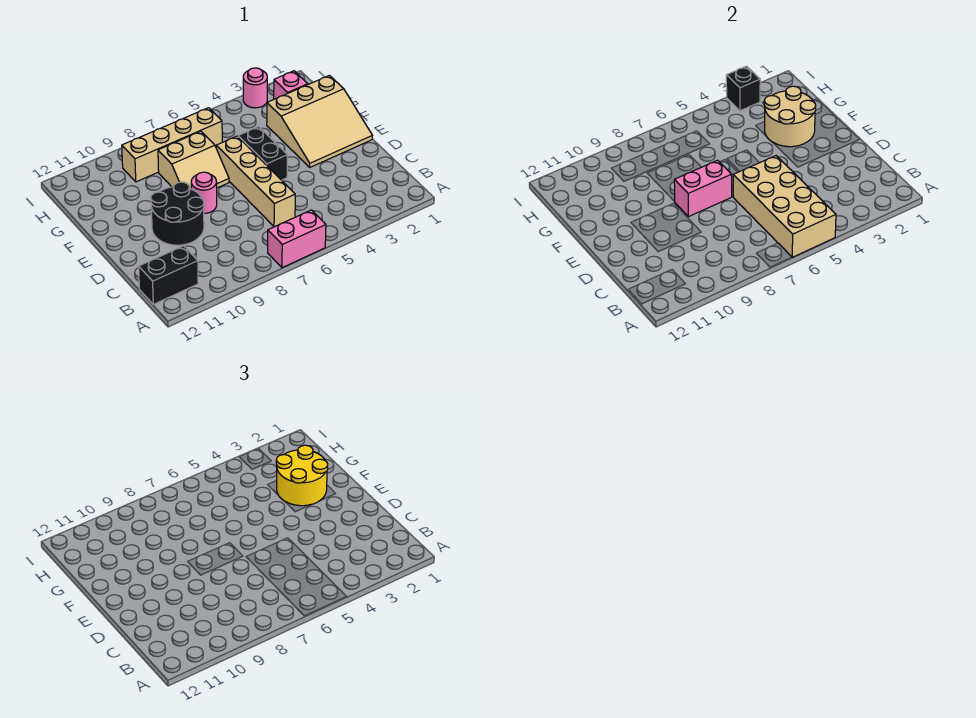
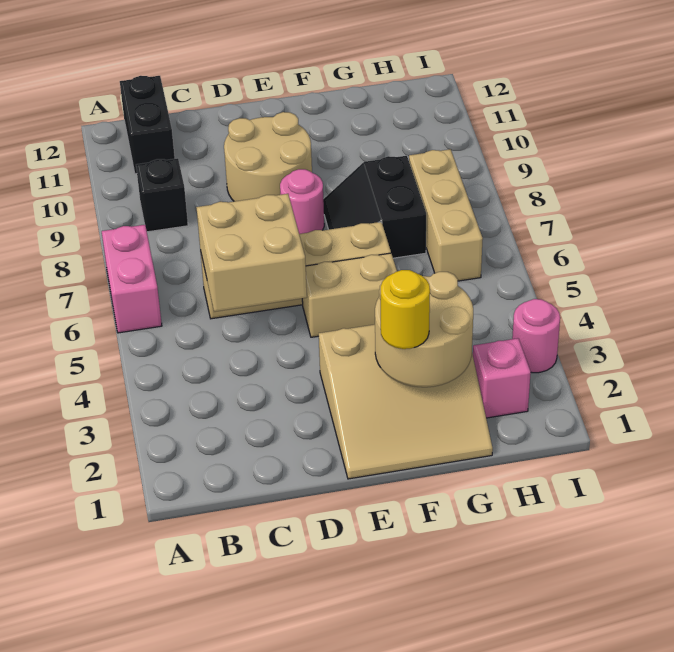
tan 2x4 brick [733,156,836,257] -> tan 2x2 brick [196,194,307,312]
black 2x2 round brick [151,182,204,245] -> tan 2x2 round brick [224,112,312,201]
tan 3x3 slope [267,75,372,167] -> tan 3x3 slope turned to [319,325,493,479]
black 1x2 brick [238,127,287,180] -> tan 1x2 brick [302,253,397,337]
pink 1x2 brick [674,160,732,217] -> none
yellow 2x2 round brick [276,445,328,506] -> yellow 1x1 round brick [381,270,430,349]
tan 2x2 slope [158,131,229,189] -> black 2x2 slope [323,156,426,258]
tan 1x4 brick [122,108,222,182] -> tan 1x3 brick [409,149,483,281]
black 1x1 brick [726,66,760,111] -> black 1x1 brick moved to [136,158,188,232]

